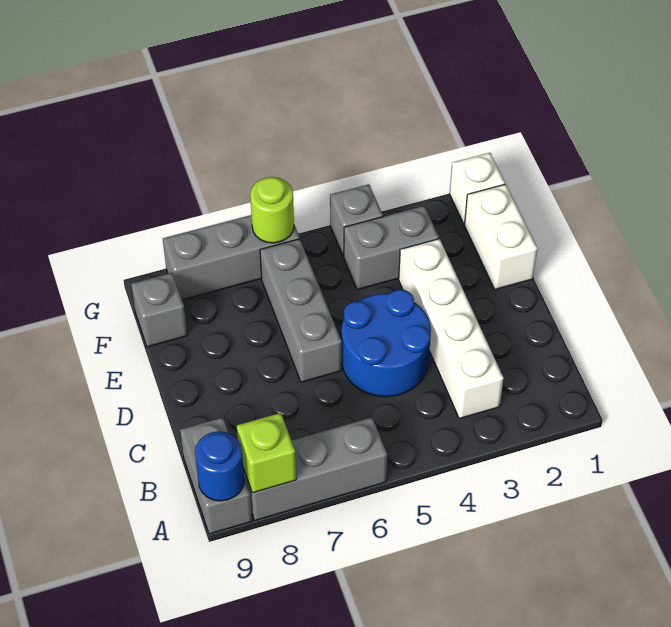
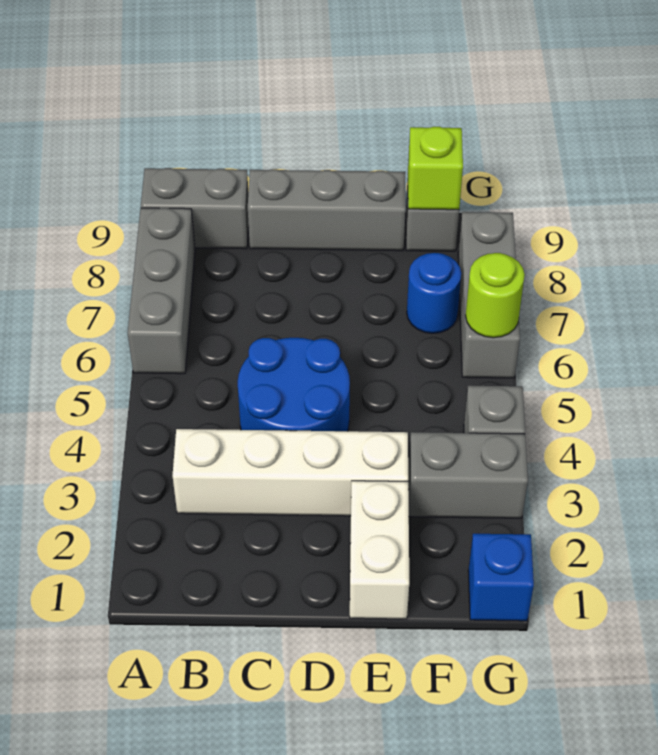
lime 1x1 brick [237,413,296,493] -> lime 1x1 brick moved to [408,127,463,210]
blue 1x1 round brick [195,431,244,501] -> blue 1x1 round brick moved to [407,253,461,334]
grey 1x3 brick [260,239,342,382] -> grey 1x3 brick moved to [248,169,406,251]
white 1x2 brick [464,184,537,289] -> white 1x2 brick turned to [350,481,409,619]
grey 1x2 brick [344,206,439,290] -> grey 1x2 brick turned to [408,432,528,518]
white 1x1 brick [450,153,505,224] -> blue 1x1 brick [468,534,534,621]

